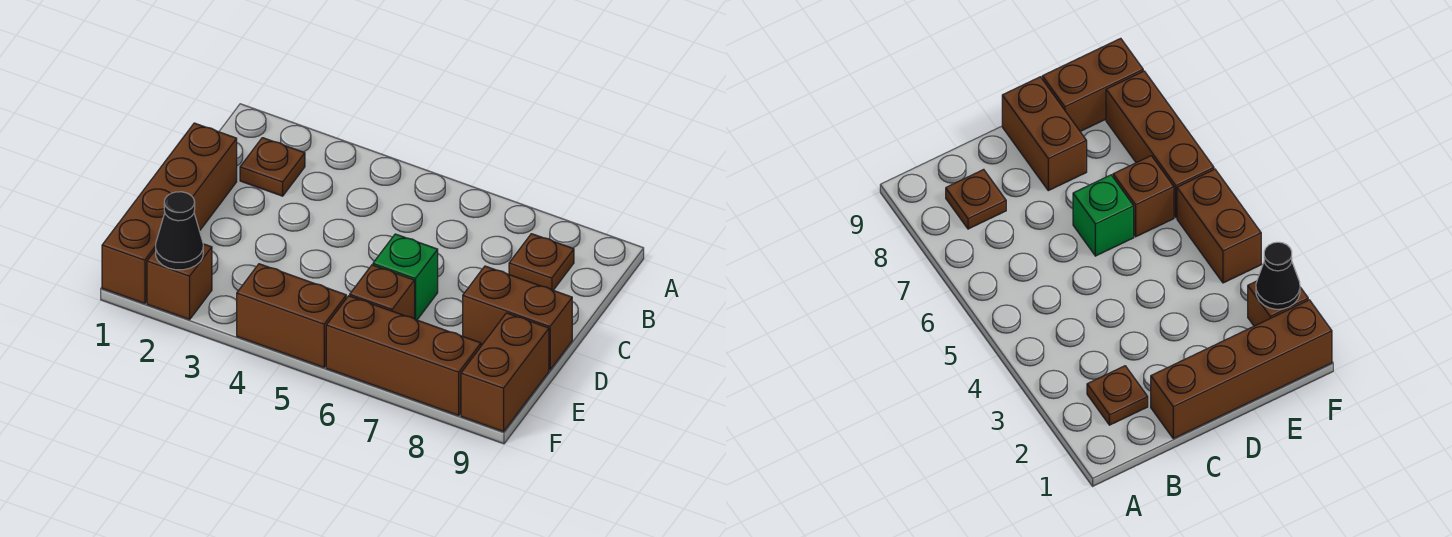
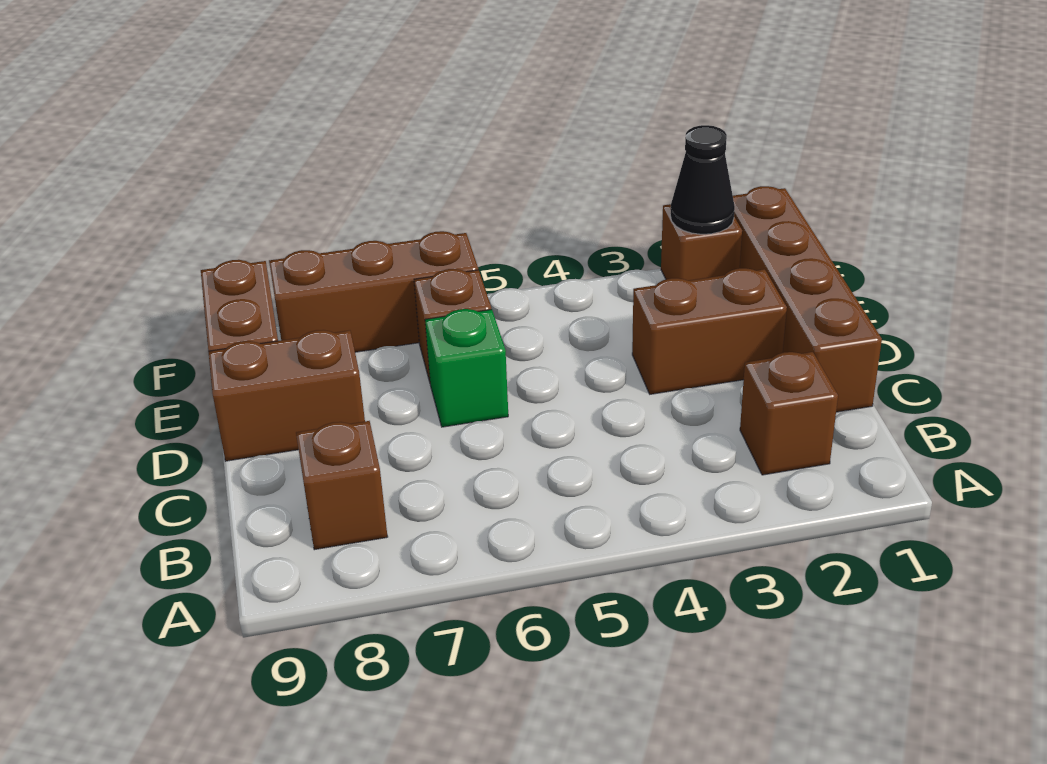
brown 1x1 plate [240,138,305,196] -> brown 1x1 brick [740,352,838,475]
brown 1x1 plate [509,234,574,290] -> brown 1x1 brick [296,421,388,550]
brown 1x2 brick [237,264,346,368] -> brown 1x2 brick moved to [632,268,787,394]

